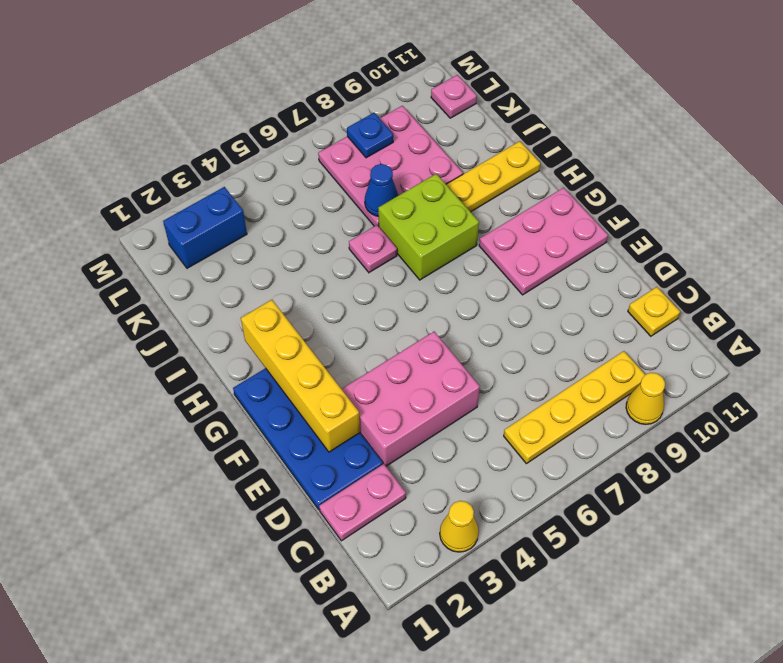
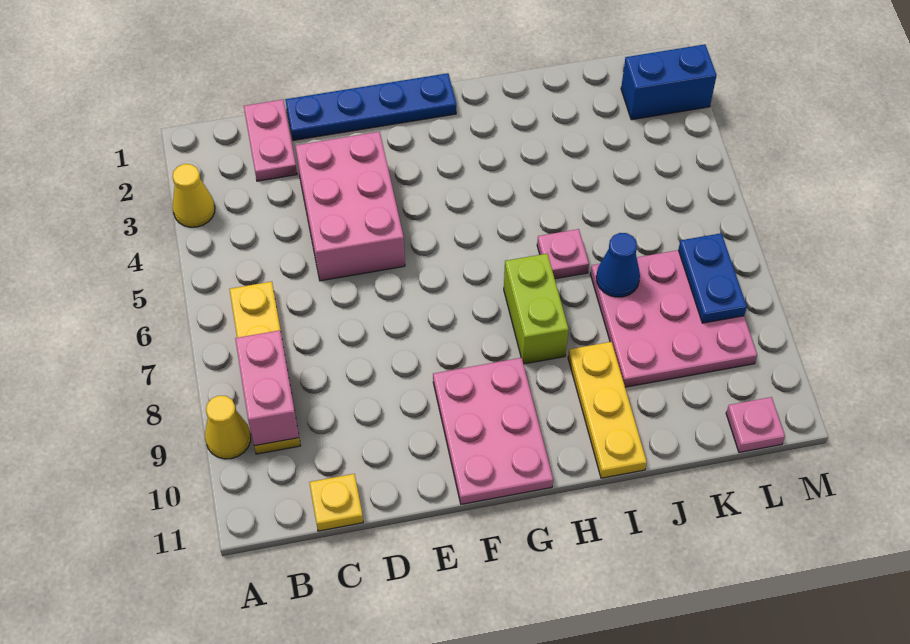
none -> pink 1x2 brick [235,330,299,446]
blue 2x4 plate [233,368,383,510] -> blue 1x4 plate [285,73,456,141]
yellow 1x4 brick [241,300,360,452] -> none
lime 2x2 brick [378,174,479,280] -> lime 1x2 brick [504,254,569,364]
blue 1x2 brick [163,187,247,268] -> blue 1x2 brick turned to [621,44,717,120]
blue 1x1 plate [347,113,393,158] -> blue 1x2 plate [678,233,747,323]

